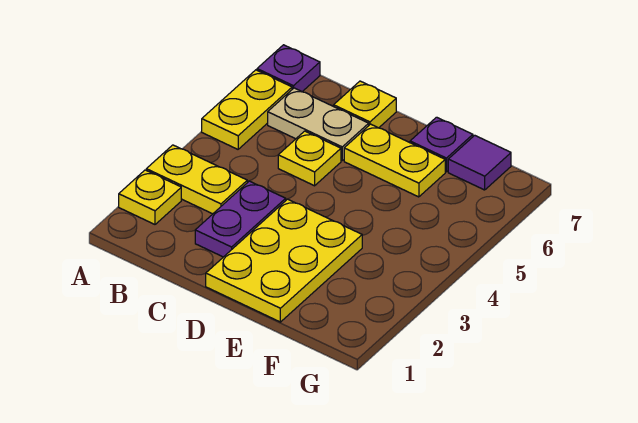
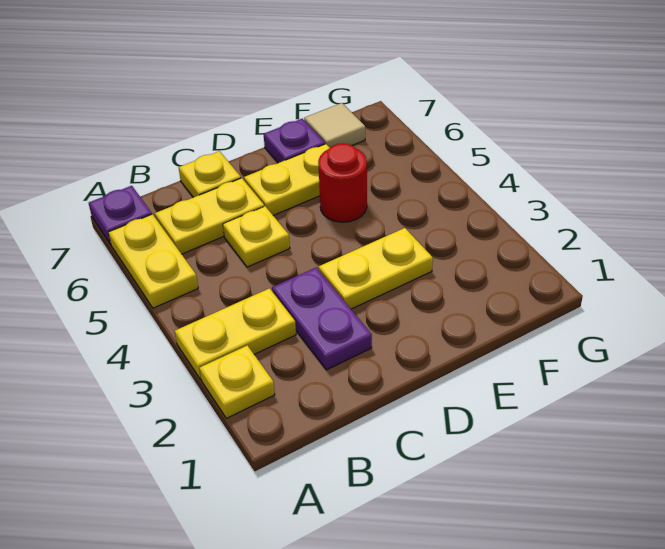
tan 1x2 plate [268,88,369,160] -> yellow 1x2 plate [155,178,264,254]
yellow 2x3 plate [206,199,362,322] -> yellow 1x2 plate [318,228,433,309]
none -> red 1x1 round brick [318,143,367,222]
purple 1x1 tile [448,135,511,190] -> tan 1x1 tile [304,103,365,147]

